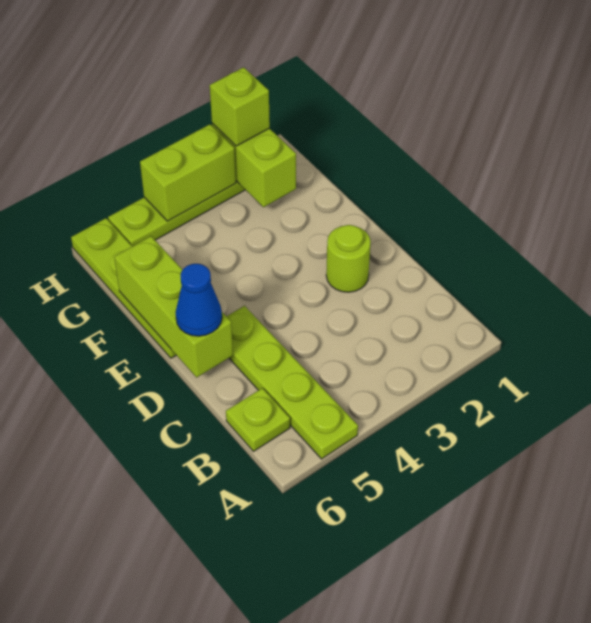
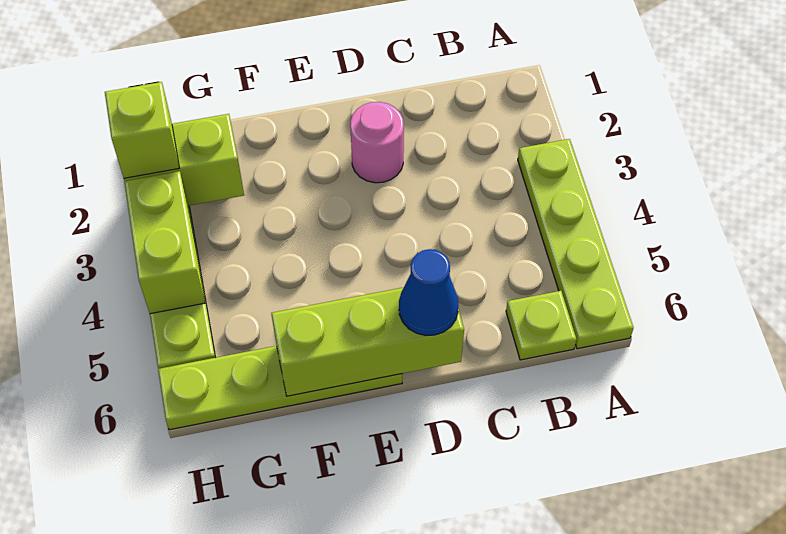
lime 1x4 plate [226,306,358,459] -> lime 1x4 plate turned to [518,139,634,349]
lime 1x1 round brick [326,225,371,292] -> pink 1x1 round brick [350,102,404,183]

